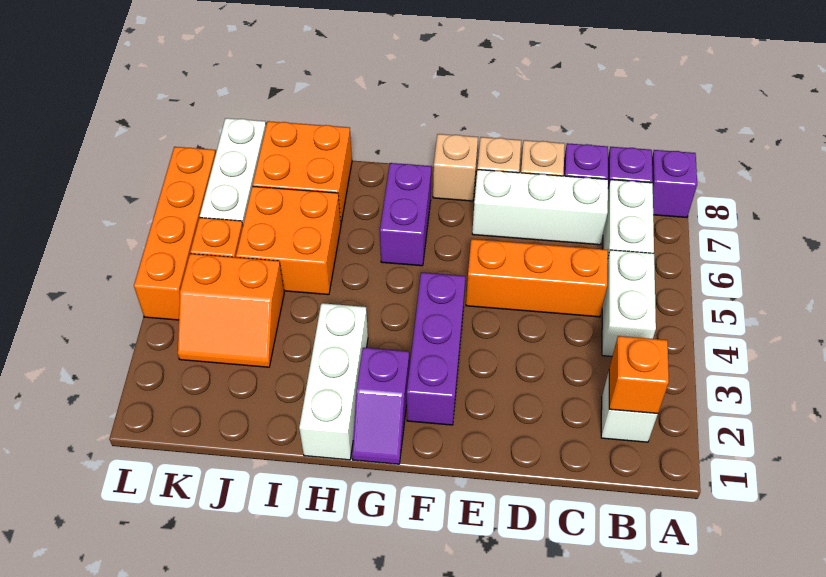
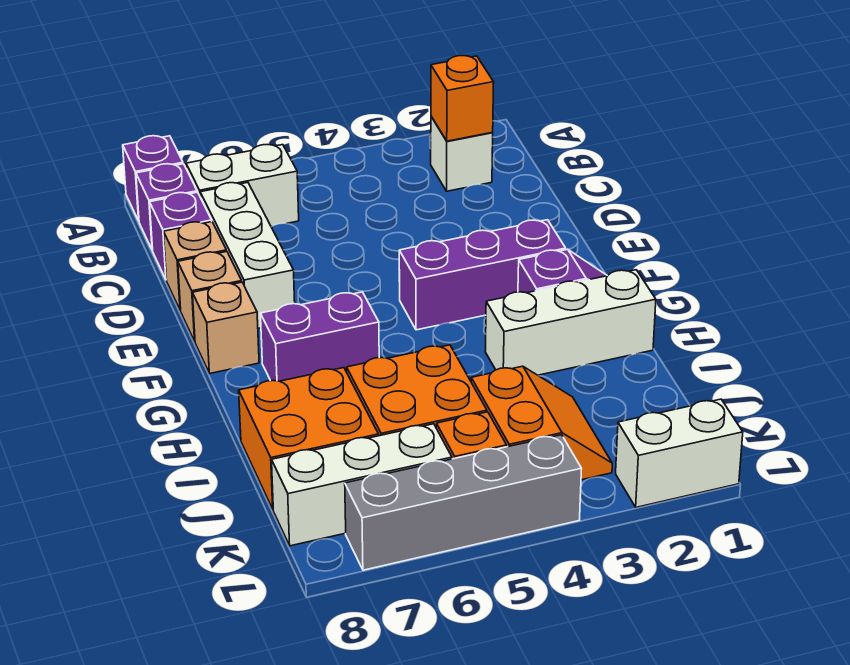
white 1x2 brick [602,250,656,356] -> white 1x2 brick moved to [616,399,743,507]
orange 1x3 brick [466,239,608,317] -> none
orange 1x4 brick [134,147,216,320] -> grey 1x4 brick [345,435,582,570]

